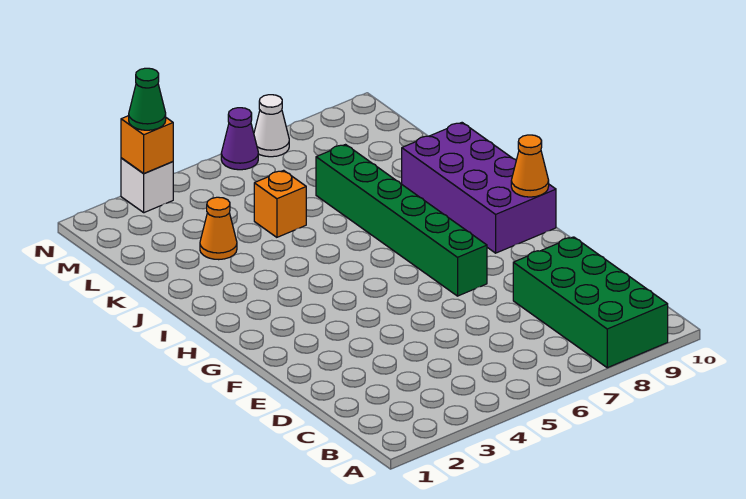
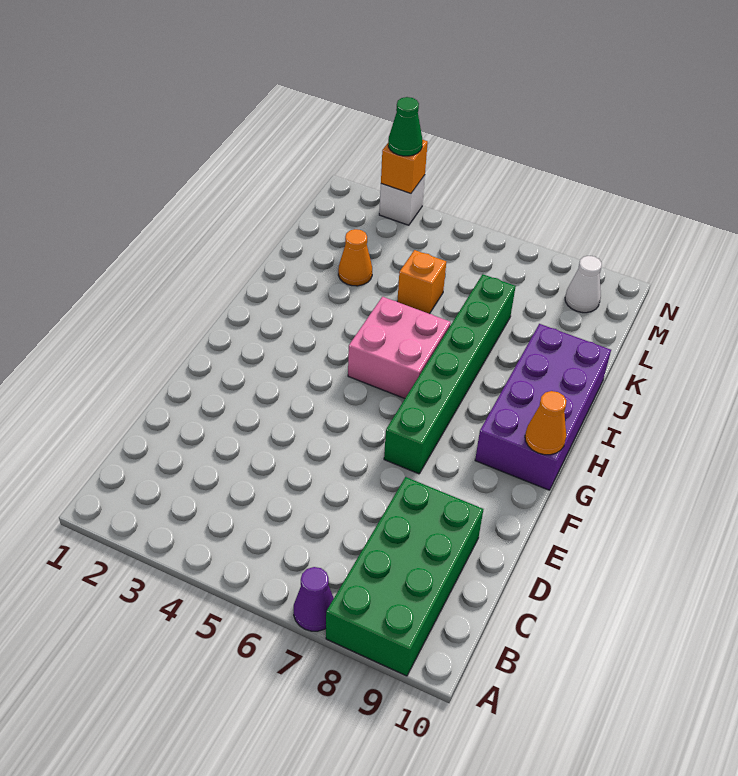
none -> pink 2x2 brick [348,297,451,399]
purple 1x1 cone [221,108,258,170] -> purple 1x1 cone moved to [294,567,334,631]
white 1x1 cone [254,95,289,157] -> white 1x1 cone moved to [565,256,602,313]

